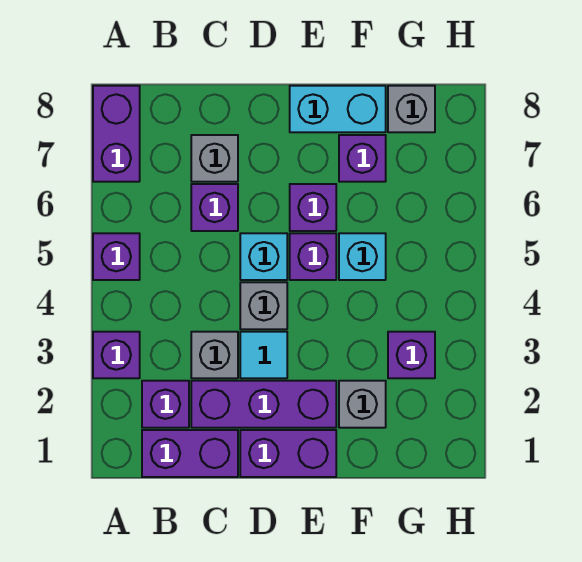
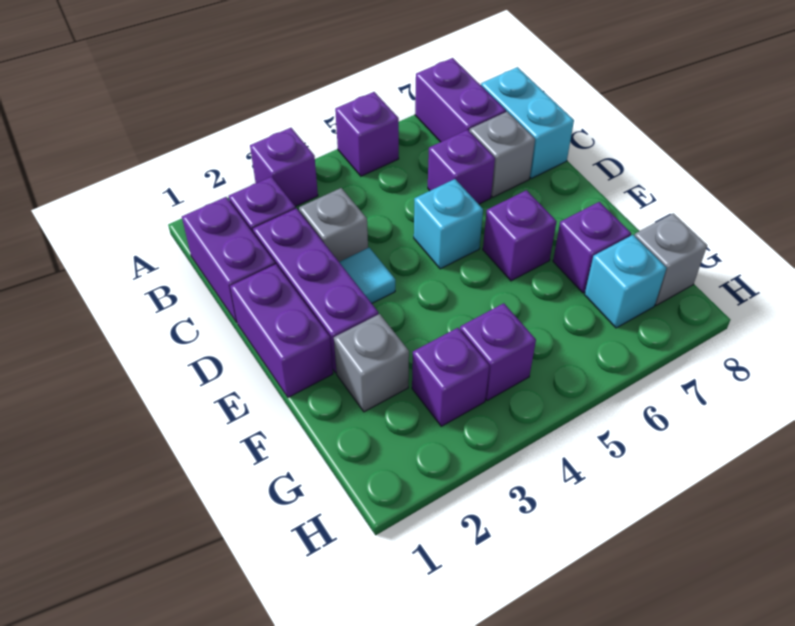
purple 1x2 brick [93,86,140,182] -> purple 1x2 brick turned to [415,58,506,142]
grey 1x1 brick [240,282,287,329] -> none
purple 1x1 brick [290,233,336,280] -> purple 1x1 brick moved to [460,303,536,400]
cyan 1x2 brick [290,86,386,132] -> cyan 1x2 brick moved to [481,67,574,178]
cyan 1x1 brick [339,233,386,280] -> cyan 1x1 brick moved to [585,235,667,328]

